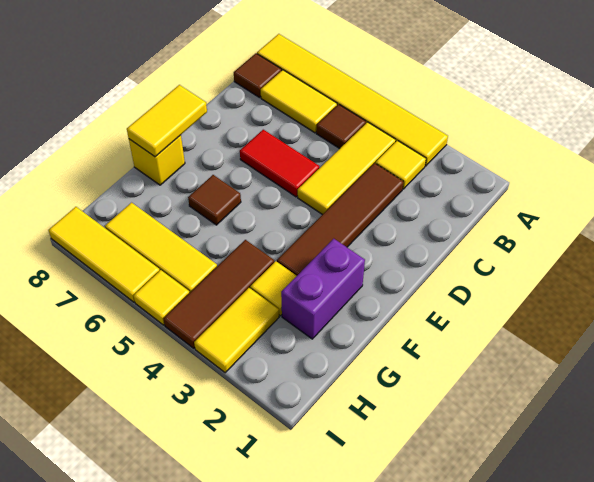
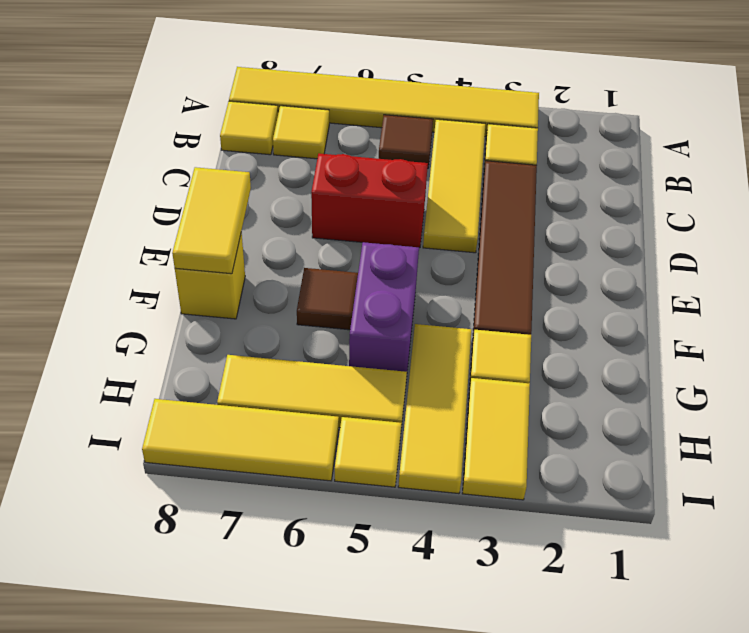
yellow 1x2 tile [261,70,337,133] -> yellow 1x1 tile [273,106,329,159]
brown 1x1 tile [234,53,282,98] -> yellow 1x1 tile [220,101,278,155]
red 1x2 tile [240,130,319,197] -> red 1x2 brick [311,153,428,248]
purple 1x2 brick [281,239,365,339] -> purple 1x2 brick moved to [349,242,419,372]
brown 1x3 tile [163,240,274,348] -> yellow 1x3 tile [398,324,471,494]

